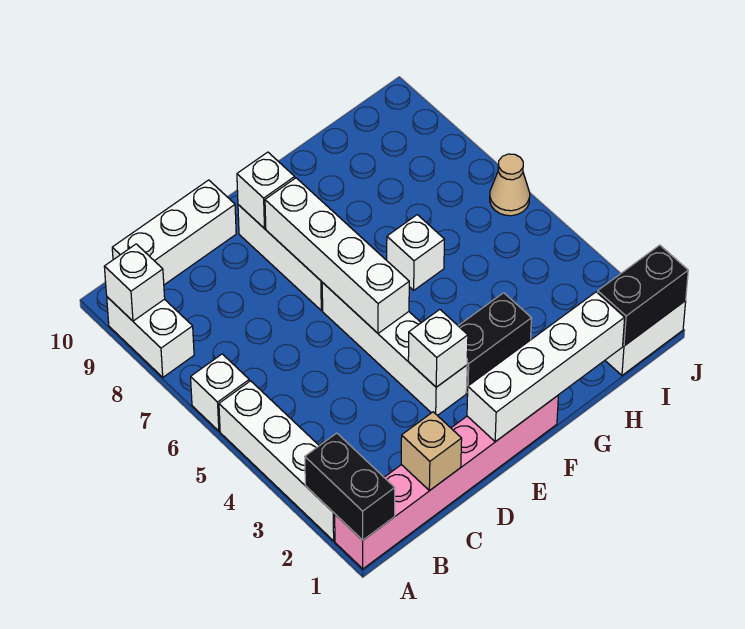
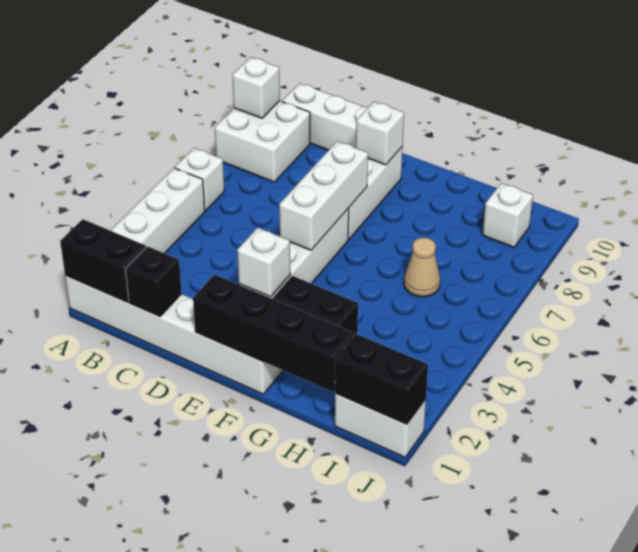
pink 1x6 brick [335,396,558,569] -> white 1x6 brick [65,275,283,394]
black 1x2 brick [305,433,395,540] -> black 1x2 brick turned to [60,219,146,302]
white 1x2 brick [107,297,194,377] -> white 2x2 brick [215,101,310,182]
tan 1x1 brick [401,412,462,491] -> black 1x1 brick [125,246,182,316]
white 1x4 brick [467,292,625,442] -> black 1x4 brick [193,275,354,392]
white 1x4 brick [265,178,409,333] -> white 1x3 brick [279,141,368,250]
white 1x1 brick [387,215,444,290] -> white 1x1 brick moved to [483,183,533,247]
tan 1x1 cone [490,154,530,216] -> tan 1x1 cone moved to [404,237,440,297]

